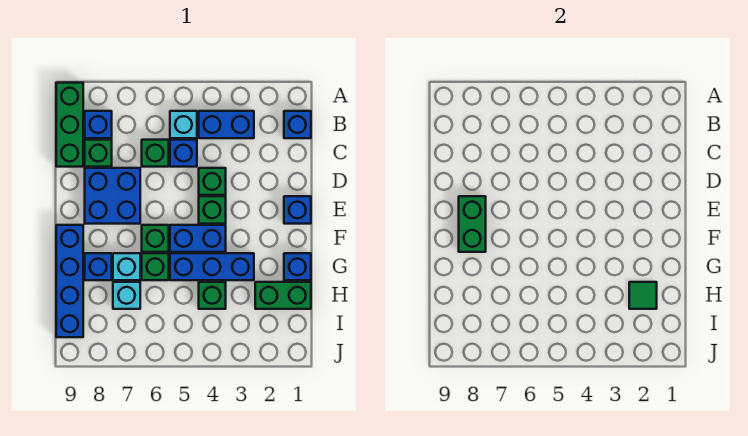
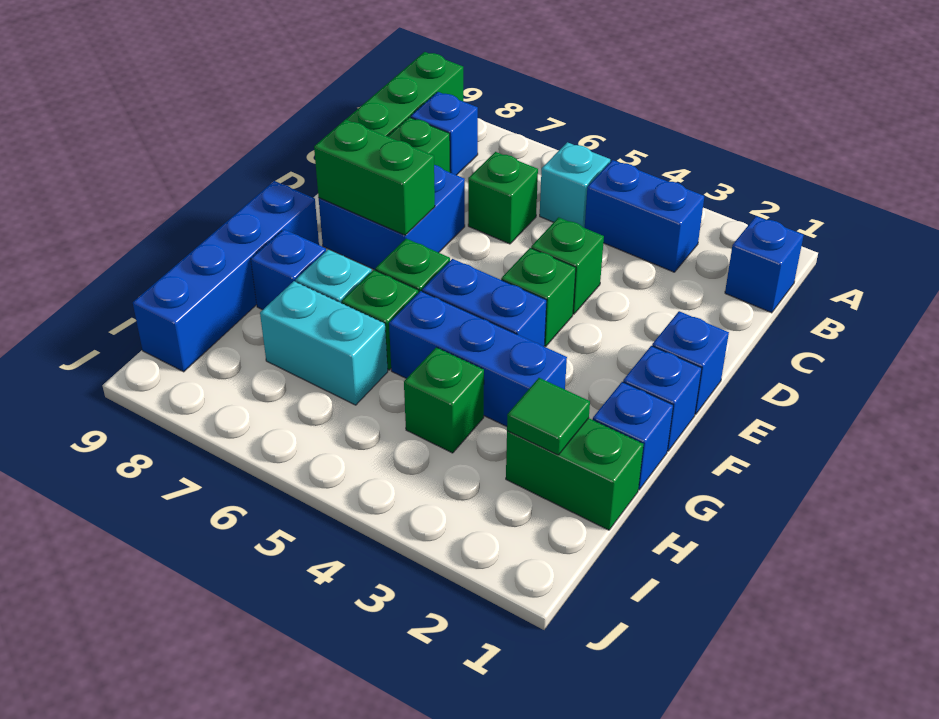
blue 1x1 brick [170,140,197,167] -> blue 1x1 brick moved to [623,346,702,451]
green 1x2 brick [459,196,486,252] -> green 1x2 brick turned to [314,119,435,235]
cyan 1x1 brick [113,282,140,309] -> cyan 1x2 brick [260,281,388,405]

